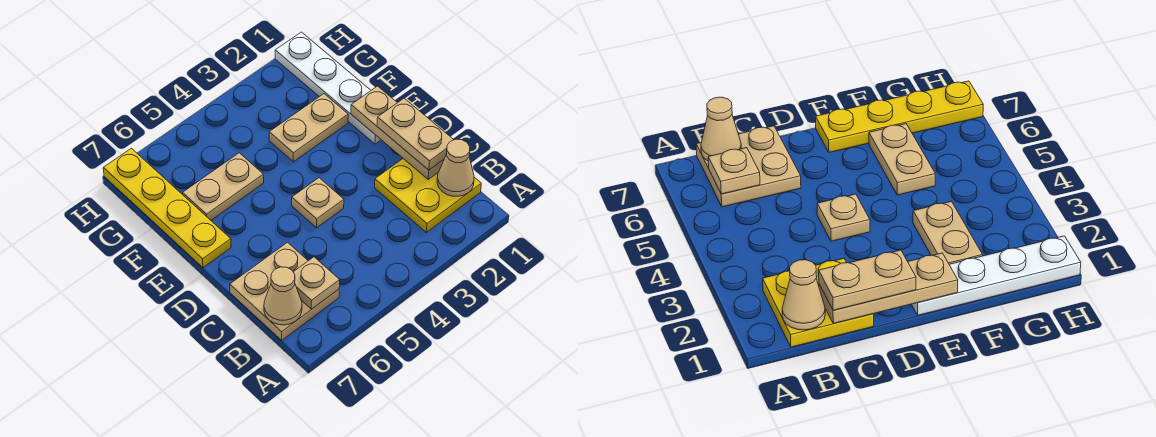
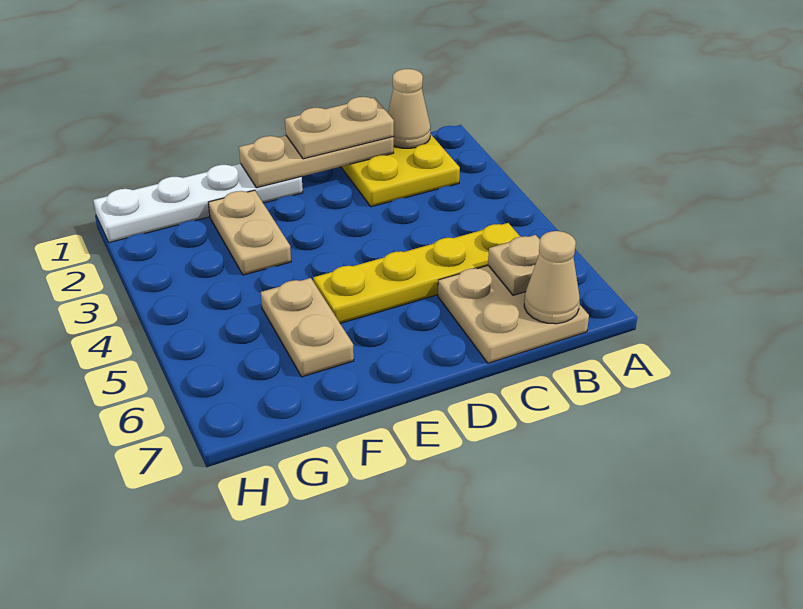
tan 1x1 plate [292,178,344,228] -> none
yellow 1x4 plate [103,148,231,268] -> yellow 1x4 plate moved to [313,223,520,323]

